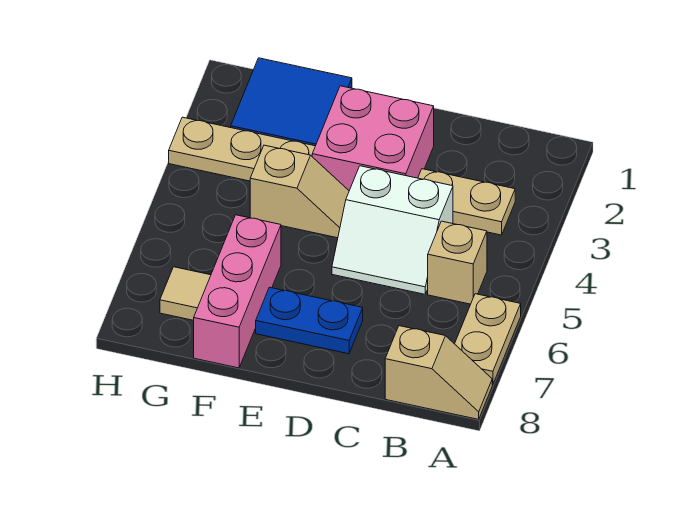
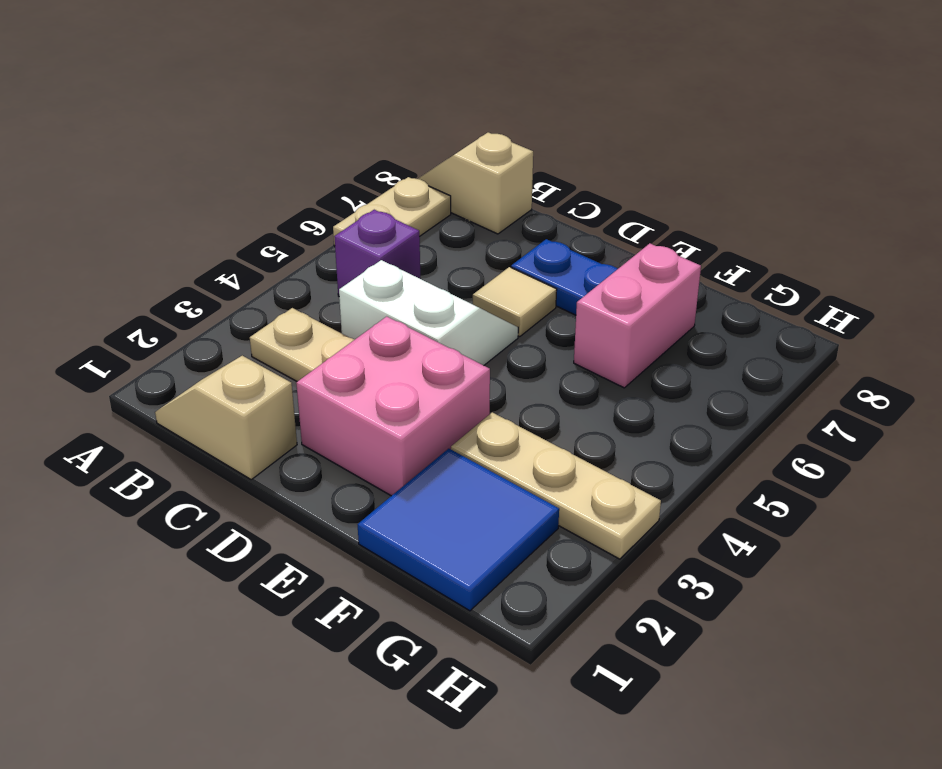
tan 1x1 brick [428,221,487,304] -> purple 1x1 brick [334,210,420,296]
tan 1x2 slope [250,145,349,238] -> tan 1x2 slope moved to [155,356,297,479]
pink 1x3 brick [194,215,281,368] -> pink 1x2 brick [574,243,701,388]
tan 1x1 tile [160,267,211,320] -> tan 1x1 tile moved to [473,267,557,337]

